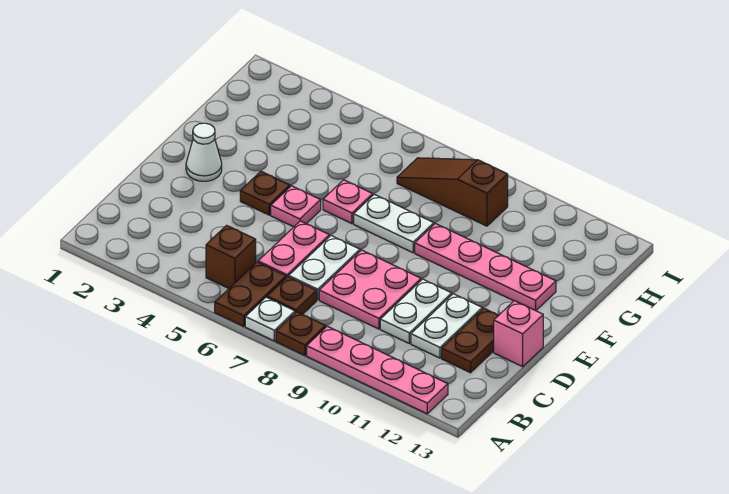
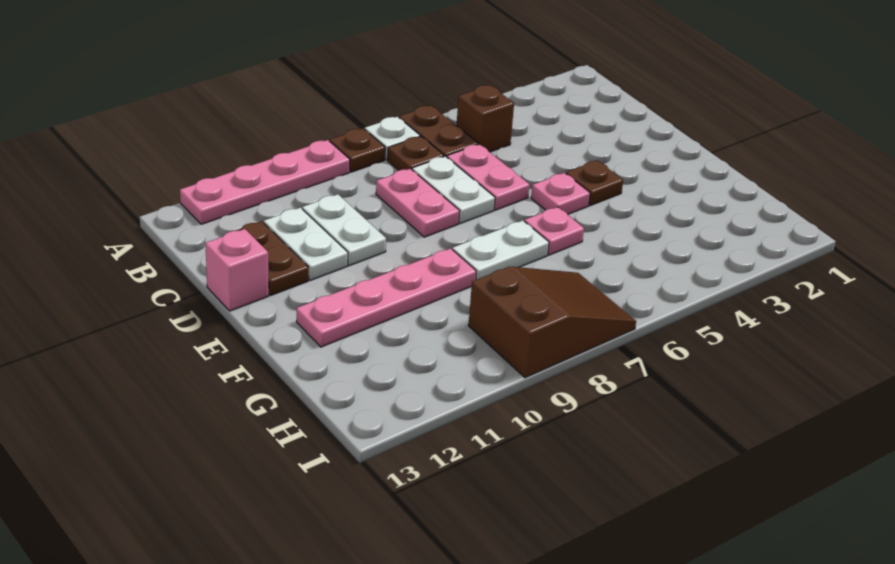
pink 2x2 plate [319,250,421,329] -> pink 1x2 plate [376,169,460,237]
white 1x1 cone [186,123,222,181] -> none
brown 1x3 slope [397,158,508,226] -> brown 2x3 slope [468,266,636,378]

